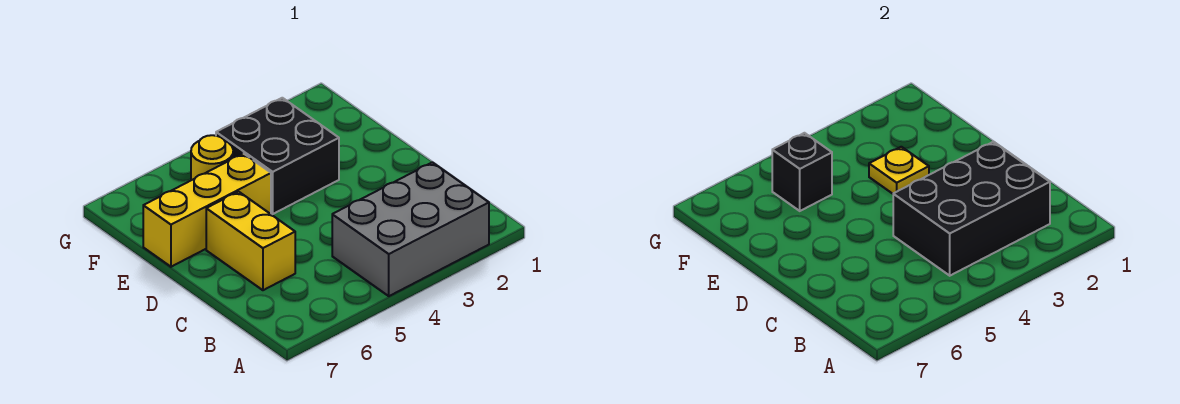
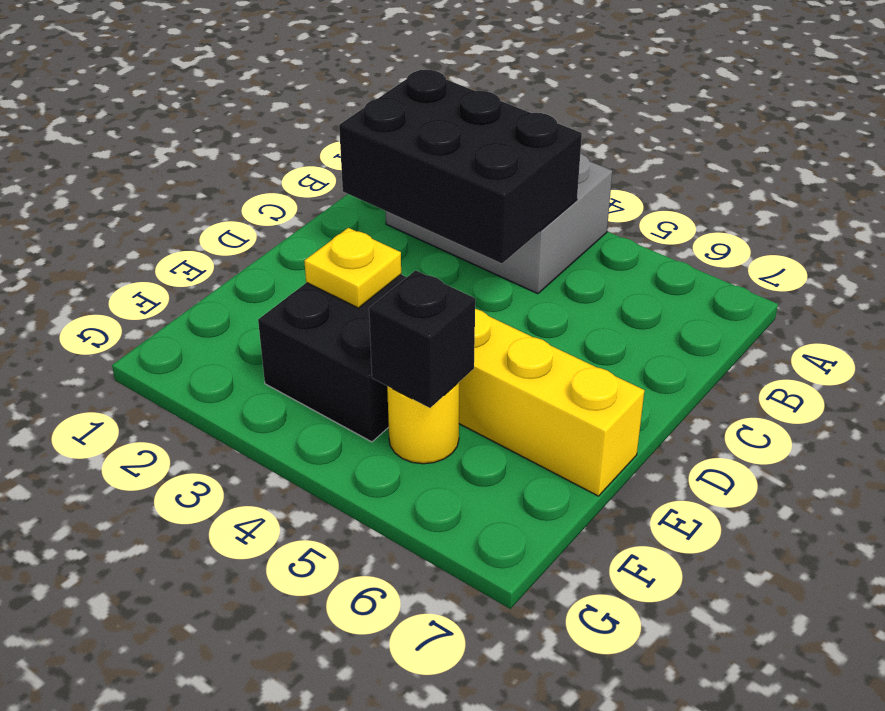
yellow 1x2 brick [206,192,295,290] -> none

